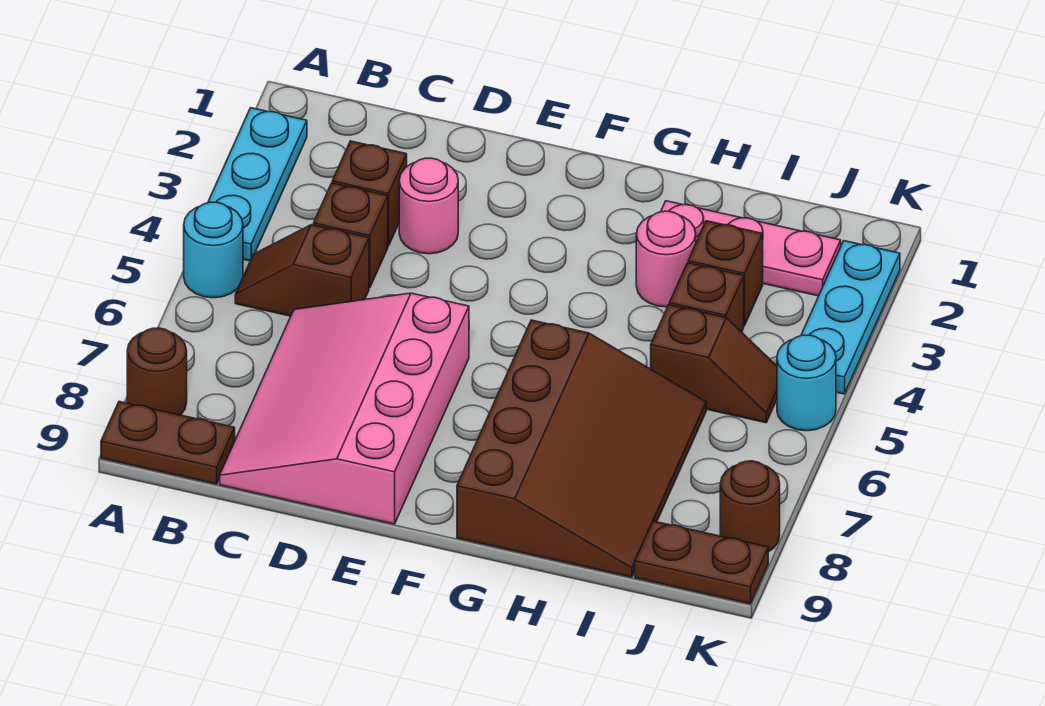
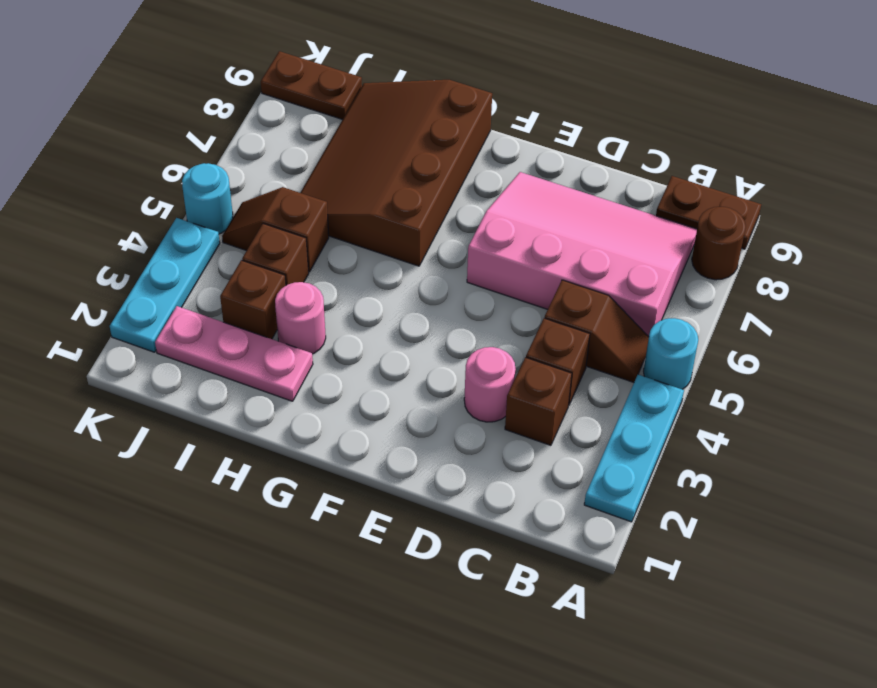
pink 3x4 slope [220,293,469,524] -> pink 3x4 slope turned to [467,172,697,337]
brown 1x1 round brick [720,461,780,552] -> none

